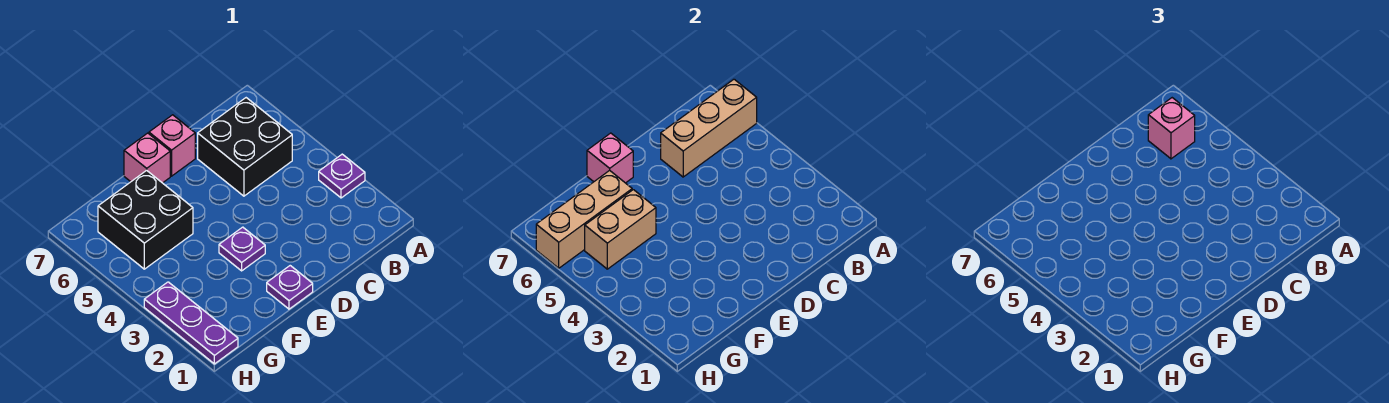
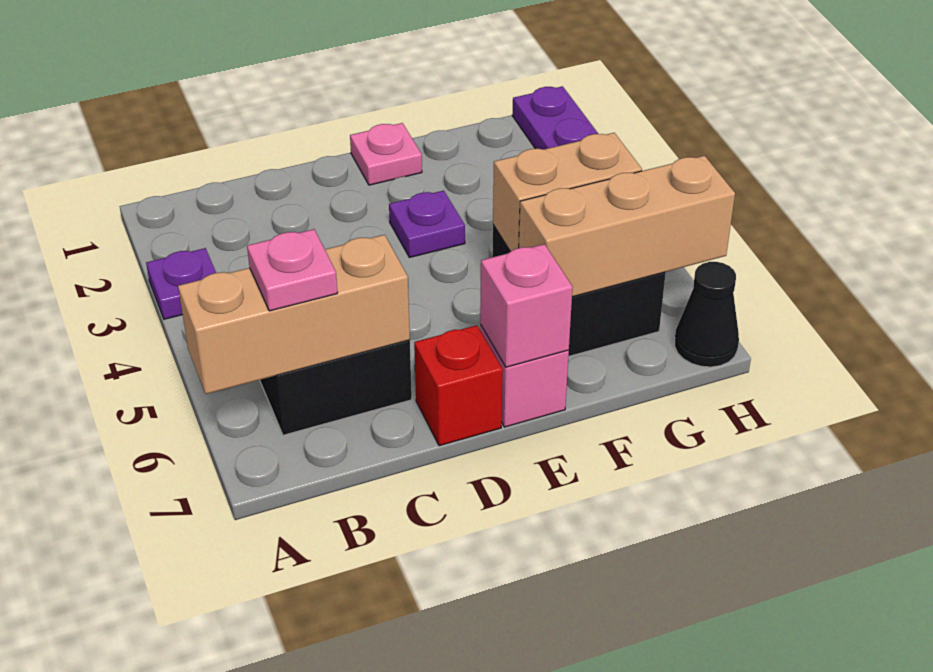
pink 1x1 brick [1148,98,1195,159] -> pink 1x1 plate [247,229,337,311]
pink 1x1 brick [149,115,195,176] -> red 1x1 brick [414,325,503,446]
purple 1x1 plate [267,266,313,309] -> pink 1x1 plate [350,123,422,185]
none -> black 1x1 cone [675,262,739,367]

